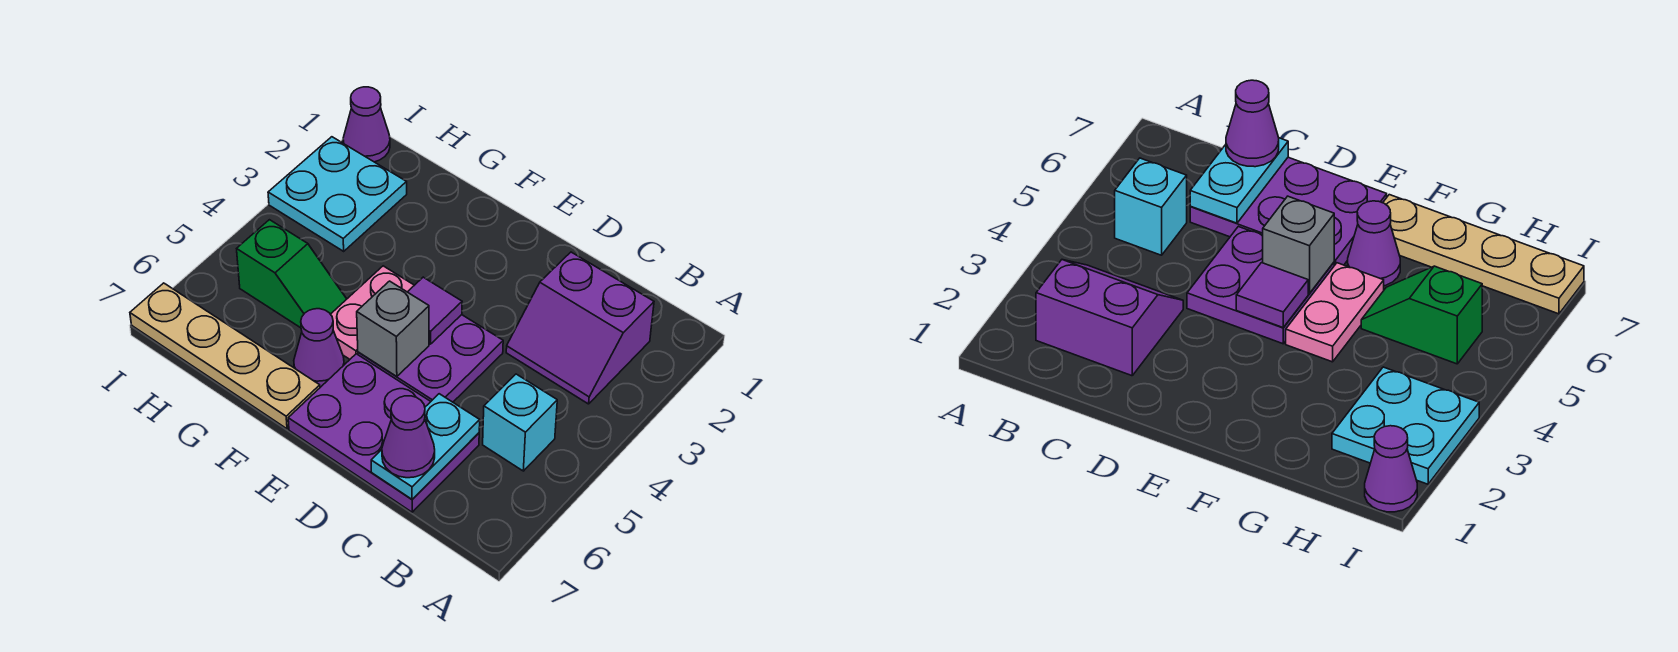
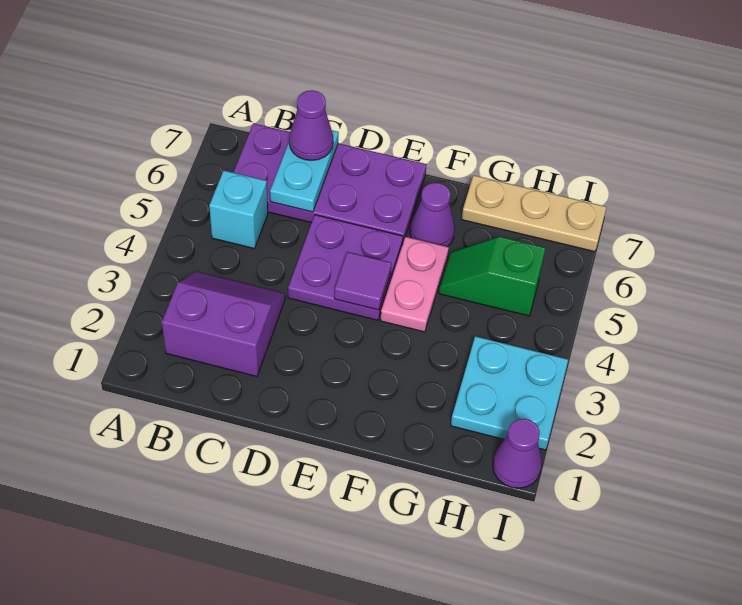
purple 2x3 plate [288,354,479,512] -> purple 2x4 plate [233,123,427,242]
grey 1x1 brick [357,281,429,377] -> none
tan 1x4 plate [130,283,320,429] -> tan 1x3 plate [462,175,606,252]

